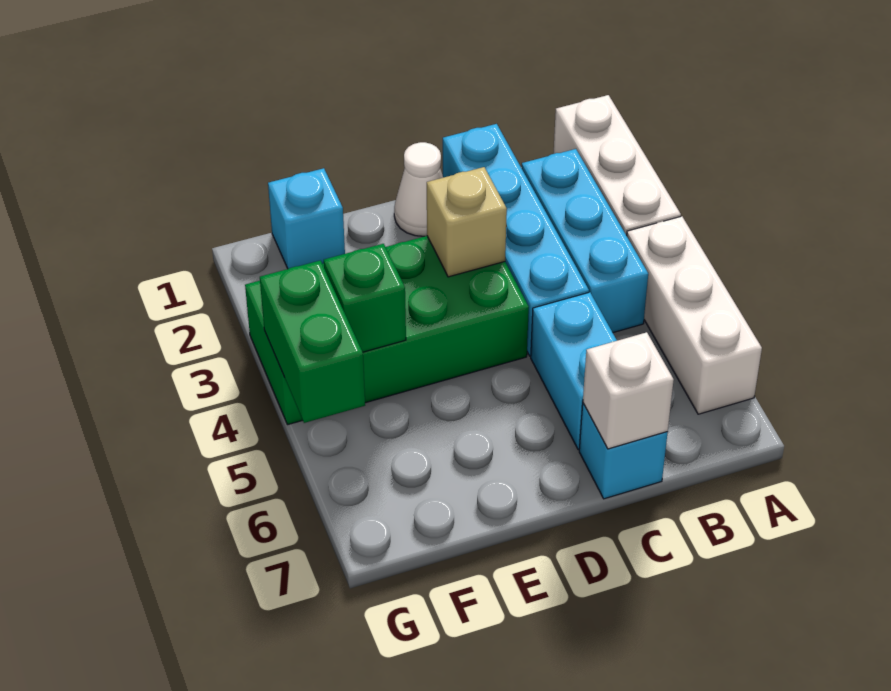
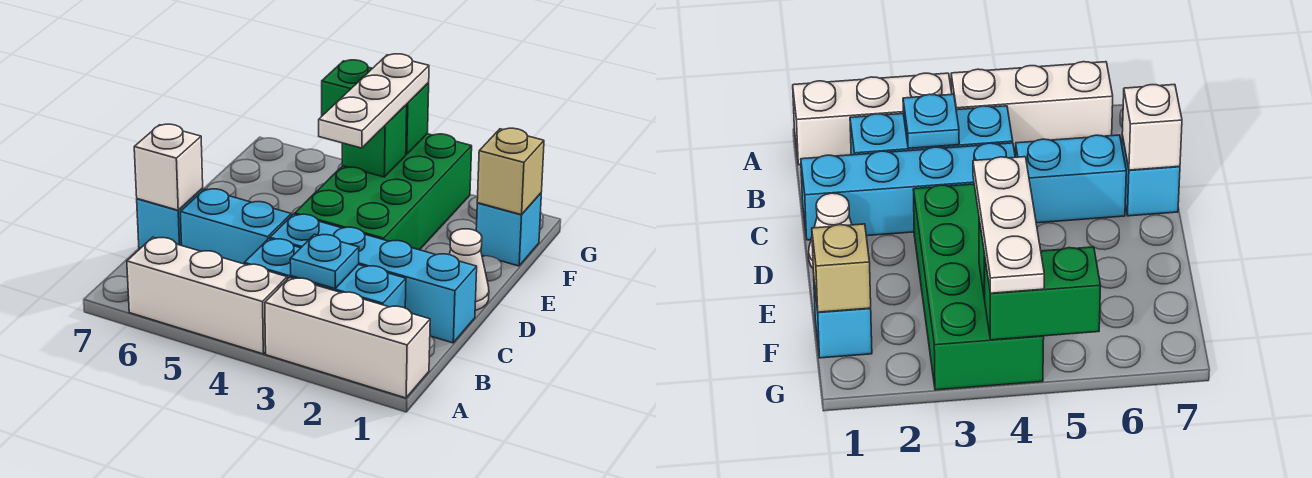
none -> cyan 1x1 plate [290,234,359,289]
tan 1x1 brick [427,167,507,277] -> tan 1x1 brick moved to [477,128,544,215]
none -> white 1x3 plate [319,54,429,148]

